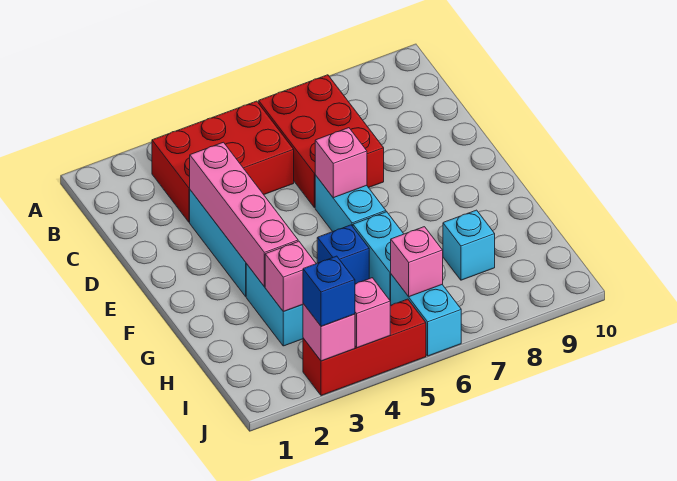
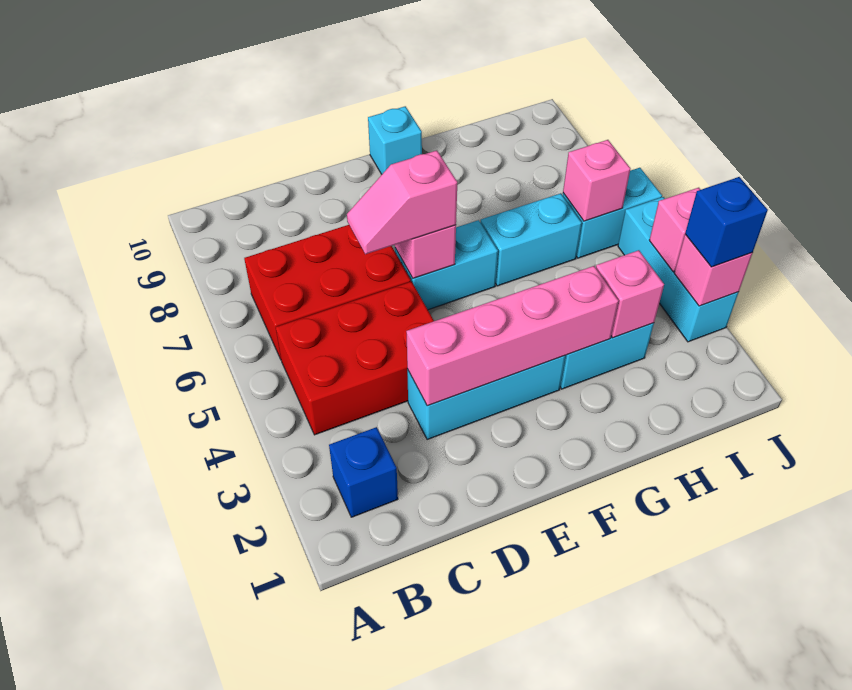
red 2x3 brick [152,101,294,222] -> red 2x3 brick turned to [276,281,434,435]
none -> pink 1x2 slope [347,150,457,254]
blue 1x1 brick [317,225,369,284] -> blue 1x1 brick moved to [329,427,398,517]
cyan 1x1 brick [443,210,495,280] -> cyan 1x1 brick moved to [368,106,422,174]
red 1x3 brick [303,299,426,396] -> cyan 1x3 brick [618,197,739,342]

